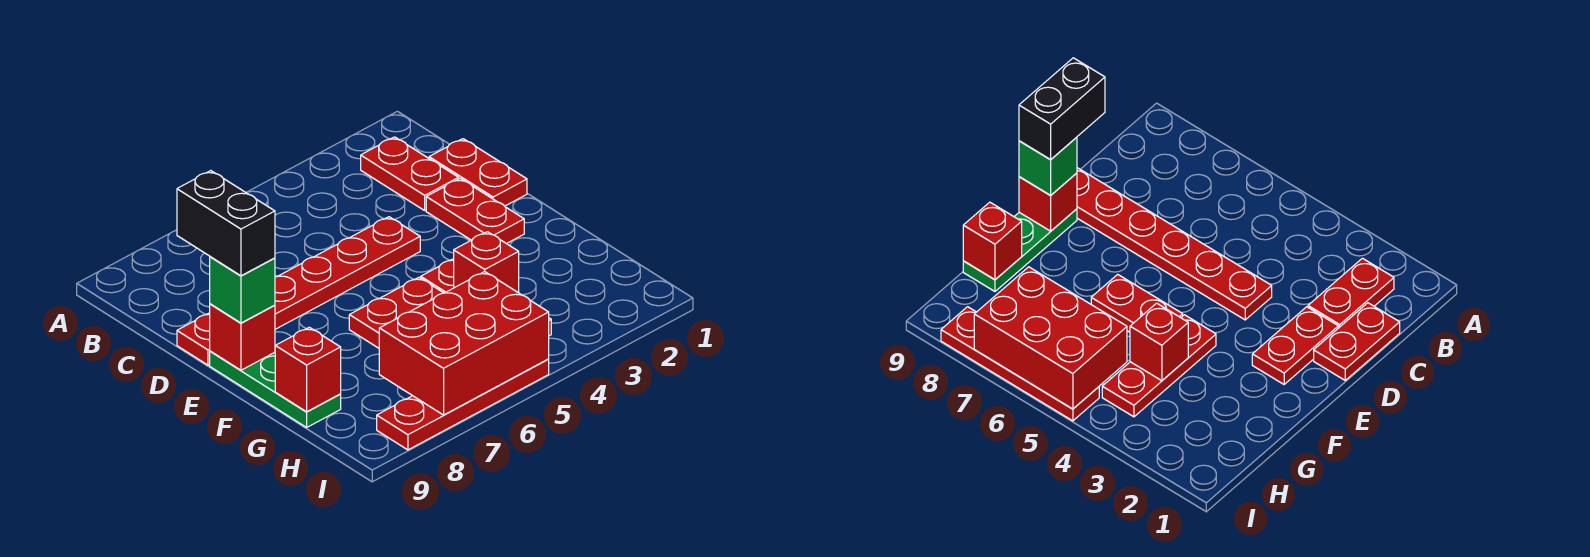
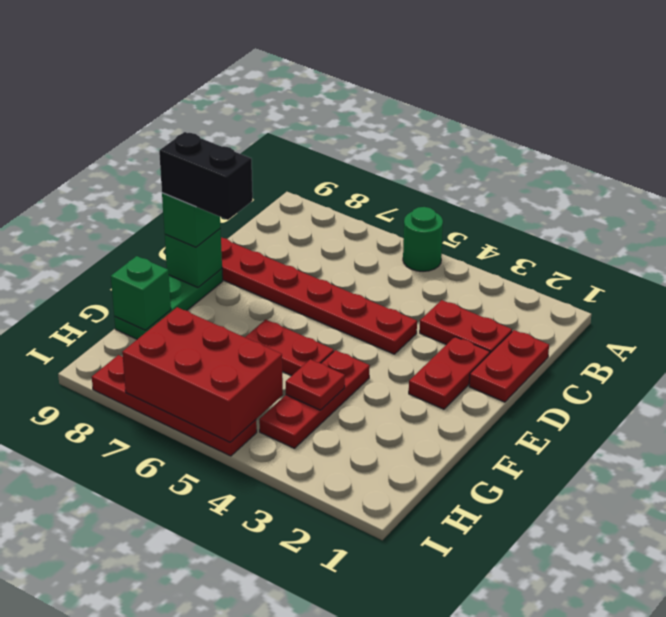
none -> green 1x1 round brick [403,207,443,271]
red 1x2 plate [361,137,459,210] -> red 1x2 plate turned to [420,300,512,353]
black 1x2 brick [177,171,275,276] -> black 1x2 brick turned to [159,132,253,220]
red 1x1 brick [210,304,275,370] -> green 1x1 brick [165,229,222,288]
red 1x1 brick [454,232,519,293] -> red 1x1 plate [286,359,345,410]
red 1x1 brick [275,327,341,412] -> green 1x1 brick [111,256,171,330]

